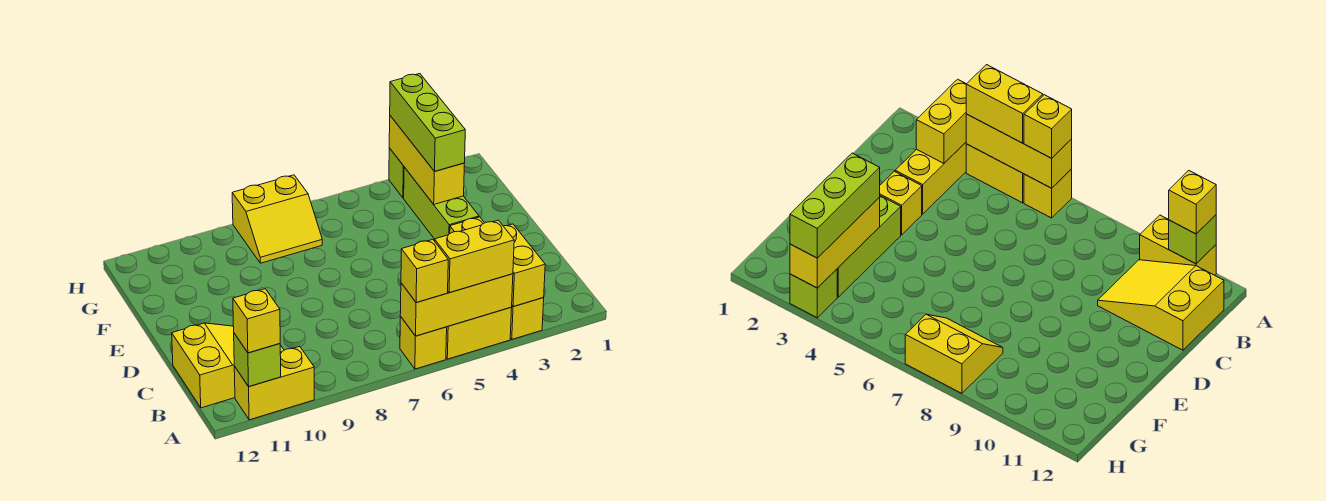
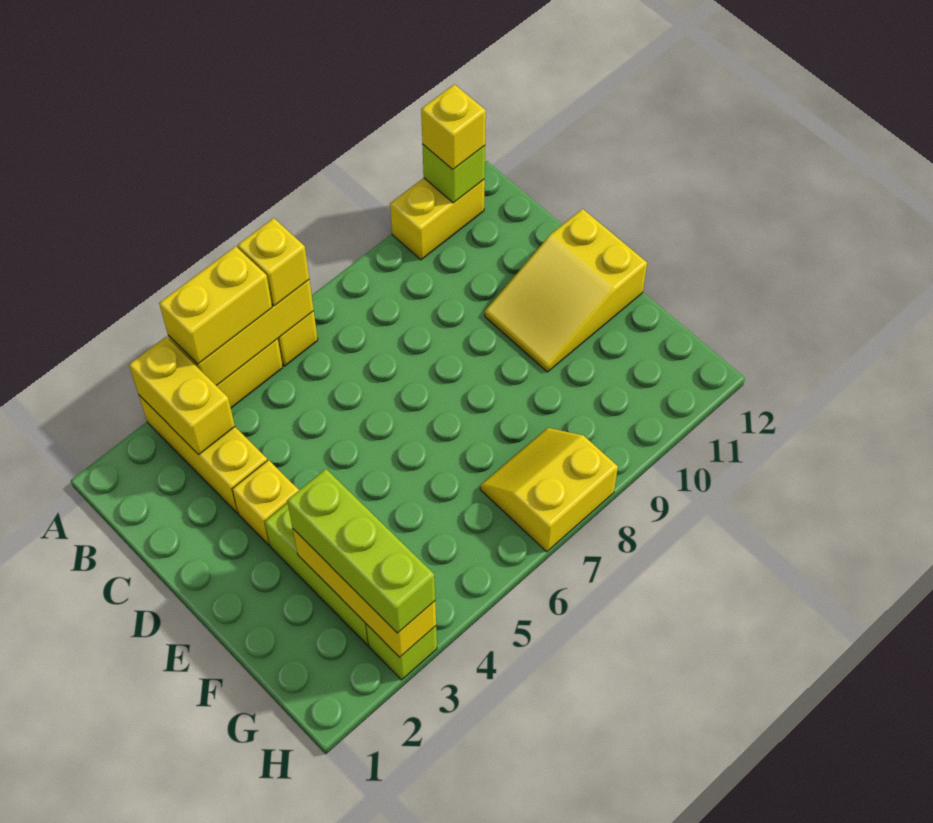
yellow 2x3 slope [172,323,284,408] -> yellow 2x3 slope moved to [485,209,647,372]

